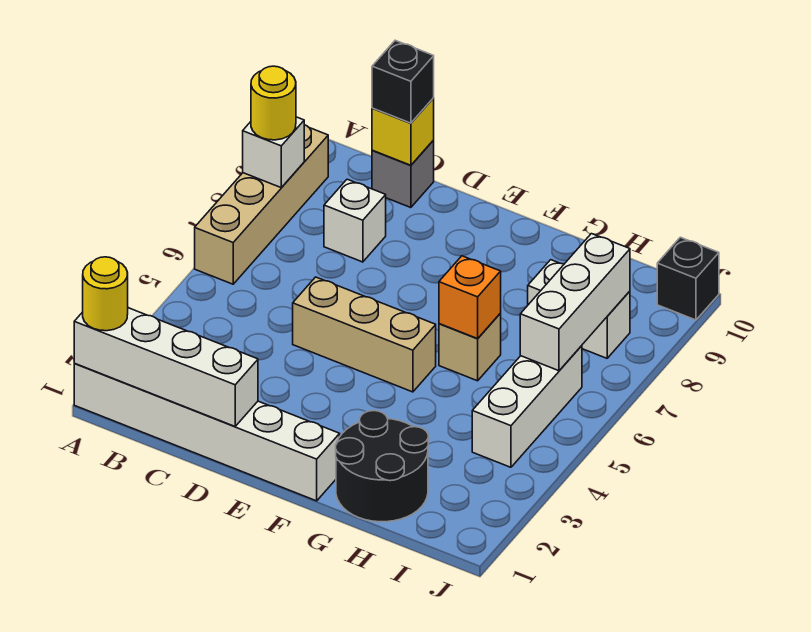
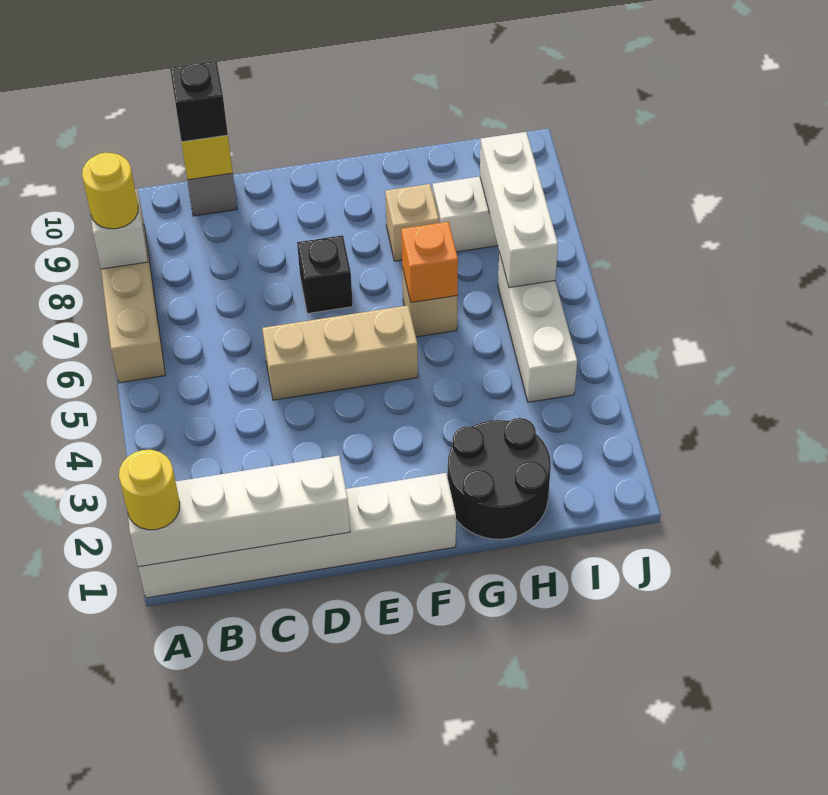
white 1x1 brick [324,179,386,262] -> none
none -> tan 1x1 brick [385,184,439,261]
black 1x1 brick [657,237,719,320] -> black 1x1 brick moved to [297,235,353,314]

